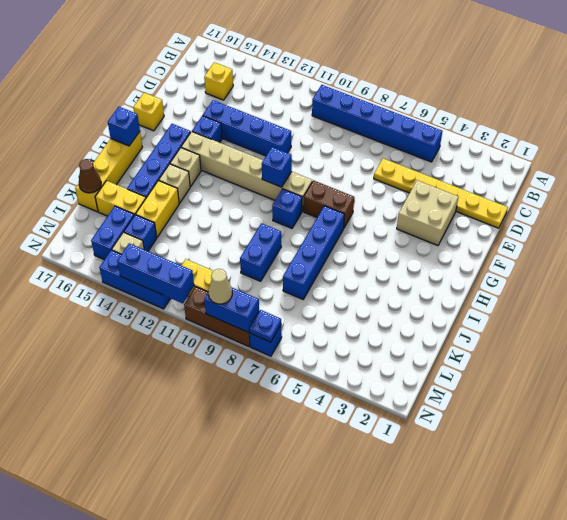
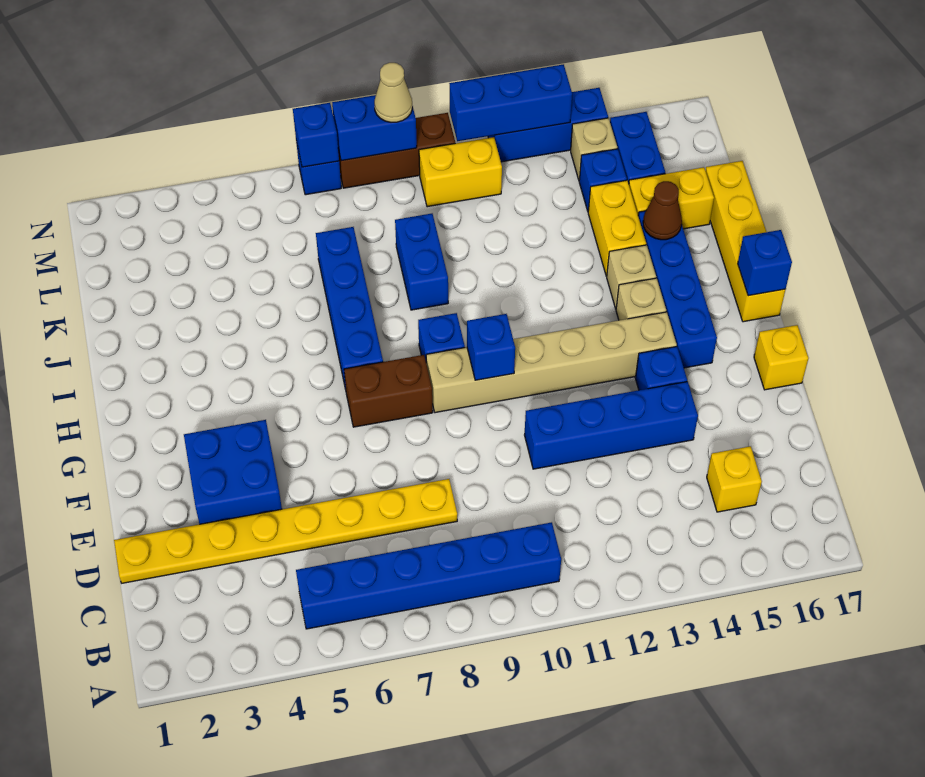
yellow 1x6 plate [374,158,508,228] -> yellow 1x8 plate [114,479,457,583]
tan 2x2 brick [397,180,458,246] -> blue 2x2 brick [184,420,282,524]
brown 1x1 cone [79,159,101,193] -> brown 1x1 cone moved to [643,181,682,240]
blue 1x1 plate [249,310,281,342] -> blue 1x1 brick [293,103,339,167]

